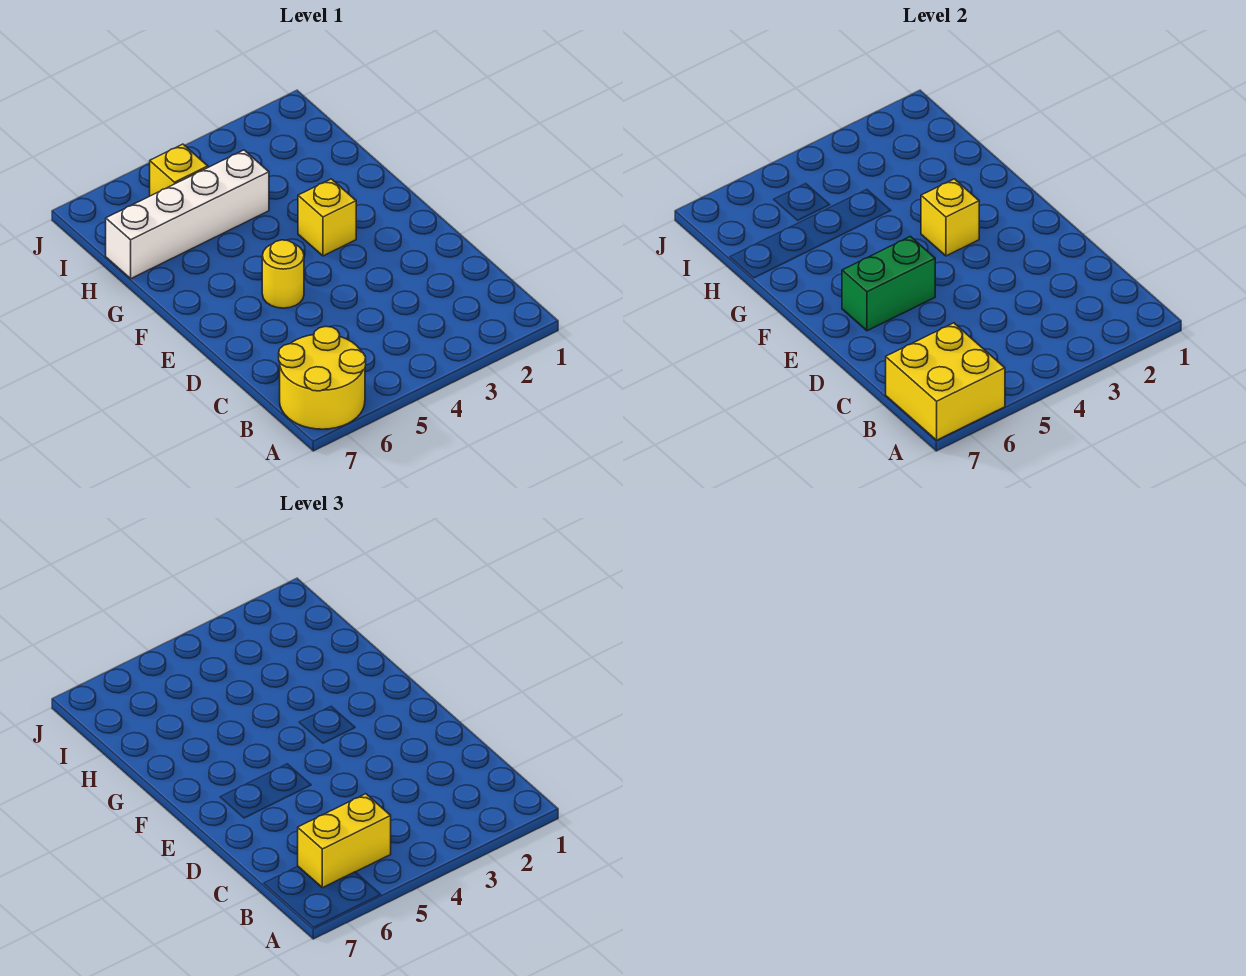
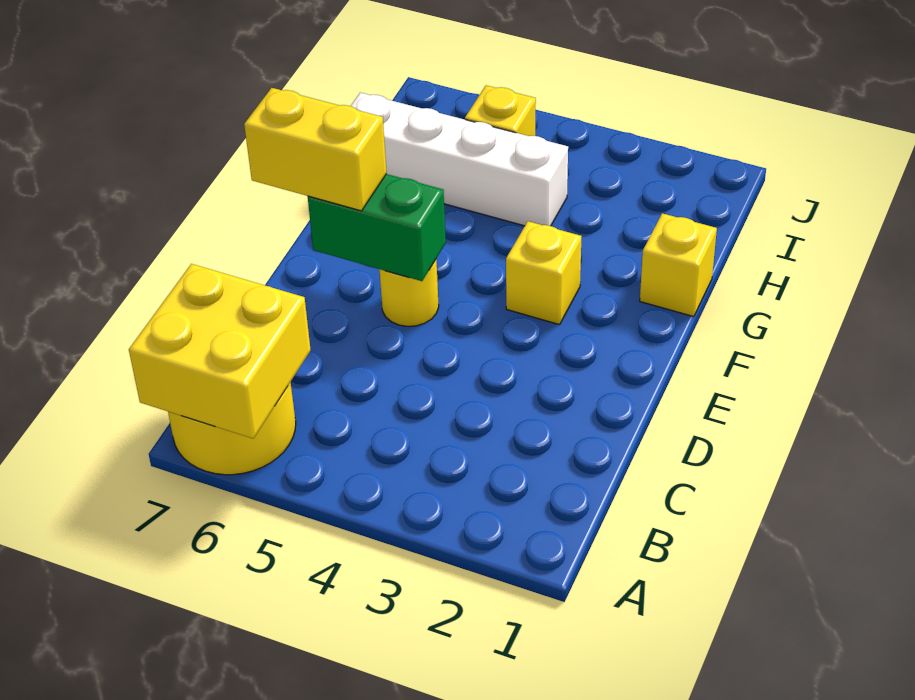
yellow 1x2 brick [298,794,391,888] -> yellow 1x2 brick moved to [244,88,387,211]
yellow 1x1 brick [921,179,979,256] -> yellow 1x1 brick moved to [640,213,717,317]

